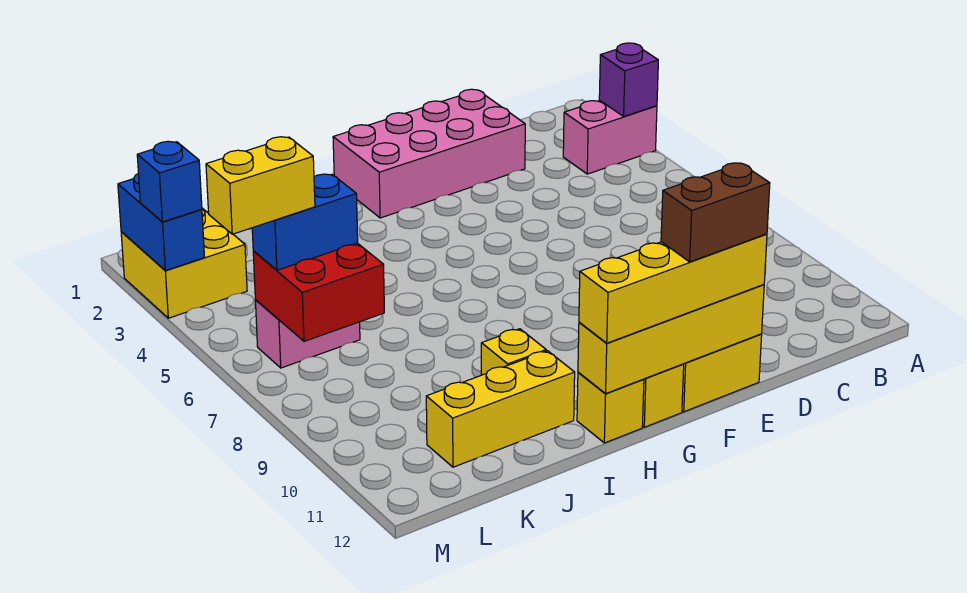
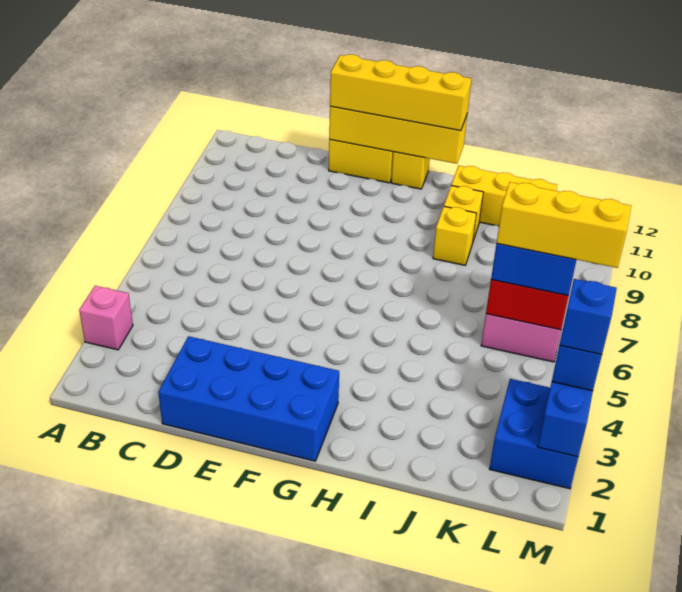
pink 1x2 brick [563,100,657,174] -> pink 1x1 brick [79,286,133,350]
purple 1x1 brick [599,43,658,116] -> none
pink 2x4 brick [333,89,525,218] -> blue 2x4 brick [158,336,339,461]
brown 1x2 brick [661,163,770,262] -> none
yellow 1x1 brick [577,372,644,443] -> yellow 1x1 brick moved to [433,206,476,265]
yellow 2x2 brick [121,208,247,318] -> blue 2x2 brick [489,379,578,489]
yellow 1x2 brick [206,137,315,234] -> yellow 1x3 brick [497,182,631,268]
none -> blue 1x1 brick [560,279,617,355]

